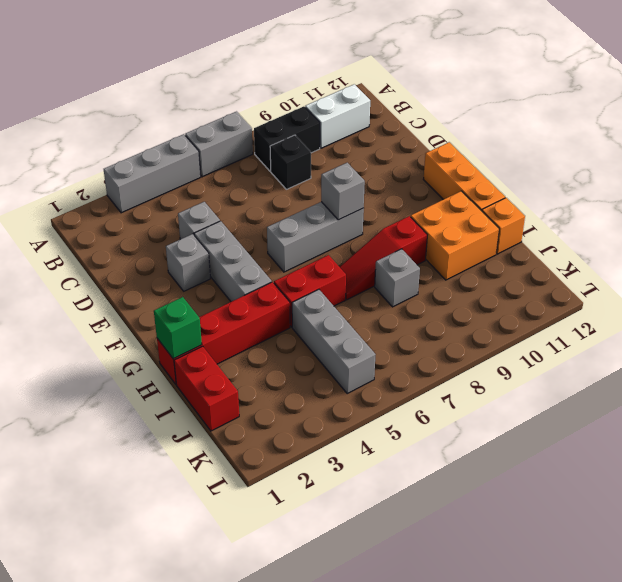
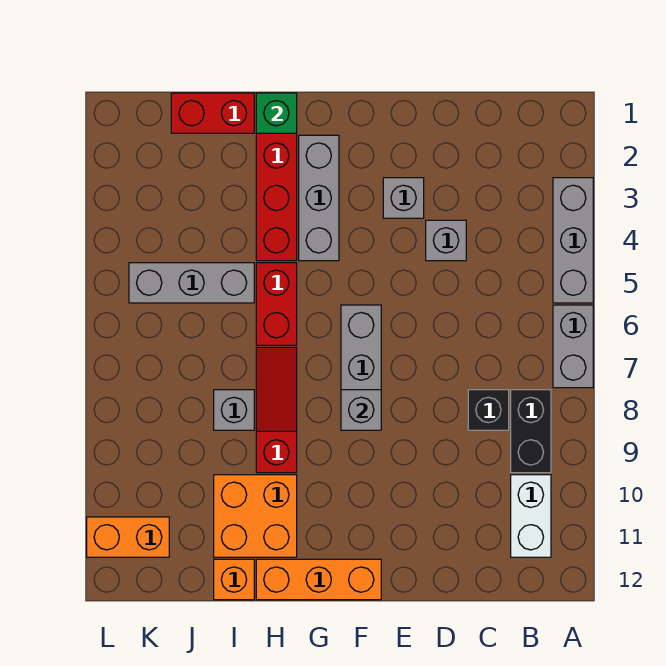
grey 1x3 brick [194,221,272,302] -> grey 1x3 brick turned to [299,135,339,261]
none -> orange 1x2 brick [87,517,169,557]

